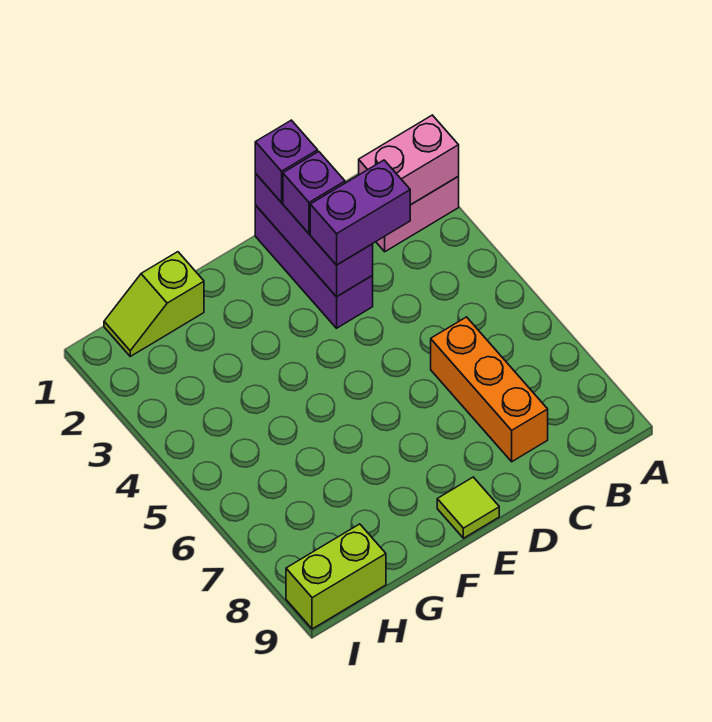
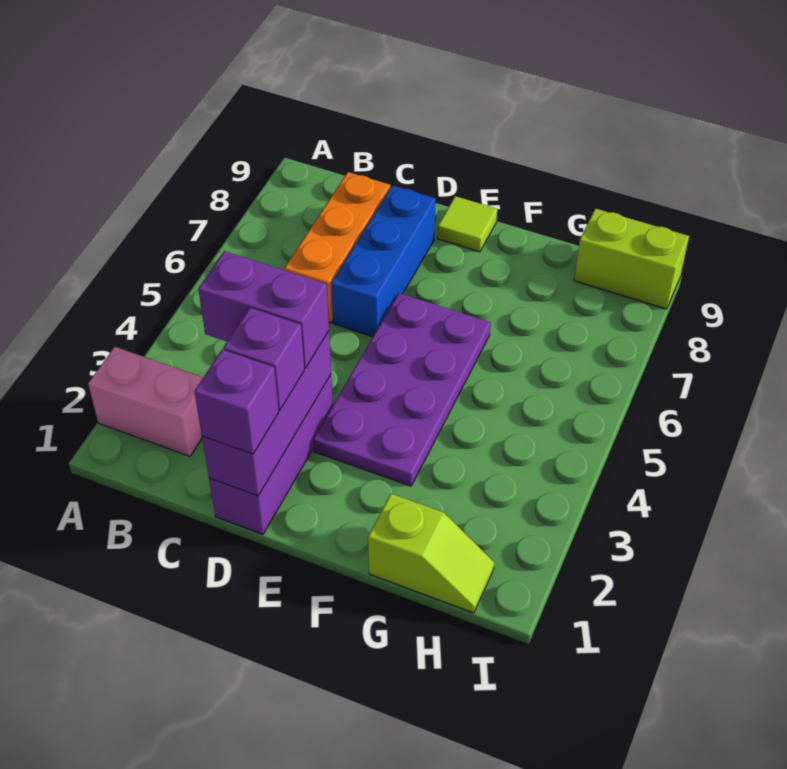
pink 1x2 brick [359,115,459,205] -> none
none -> blue 1x3 brick [331,185,436,337]
none -> purple 2x4 plate [313,293,491,486]

